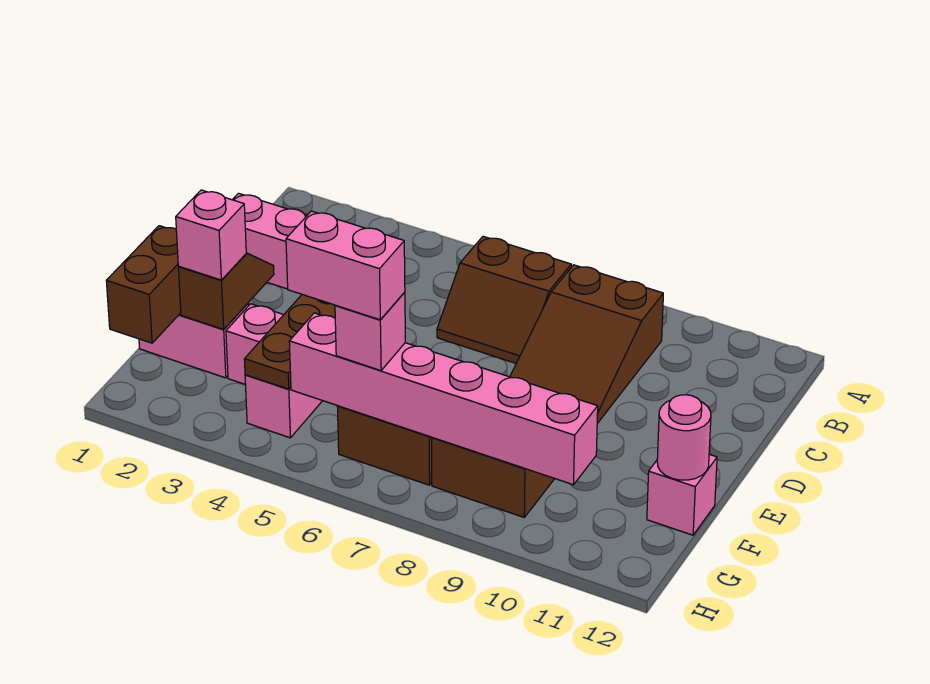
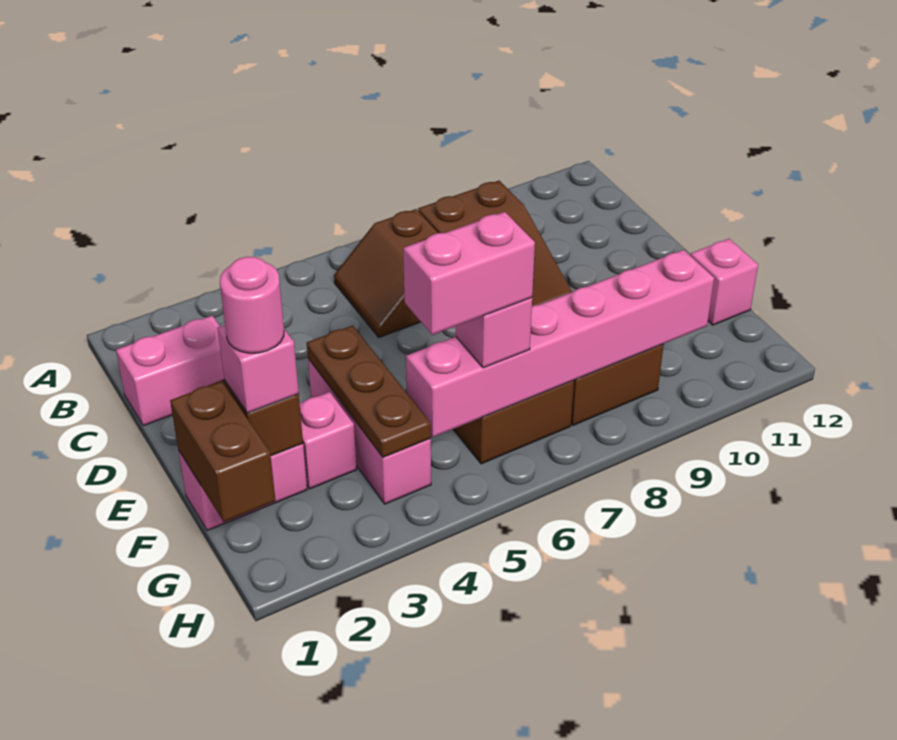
brown 2x2 slope [437,236,571,363] -> brown 2x2 slope turned to [334,209,438,338]
pink 1x1 round brick [657,395,711,480] -> pink 1x1 round brick moved to [220,257,284,353]

